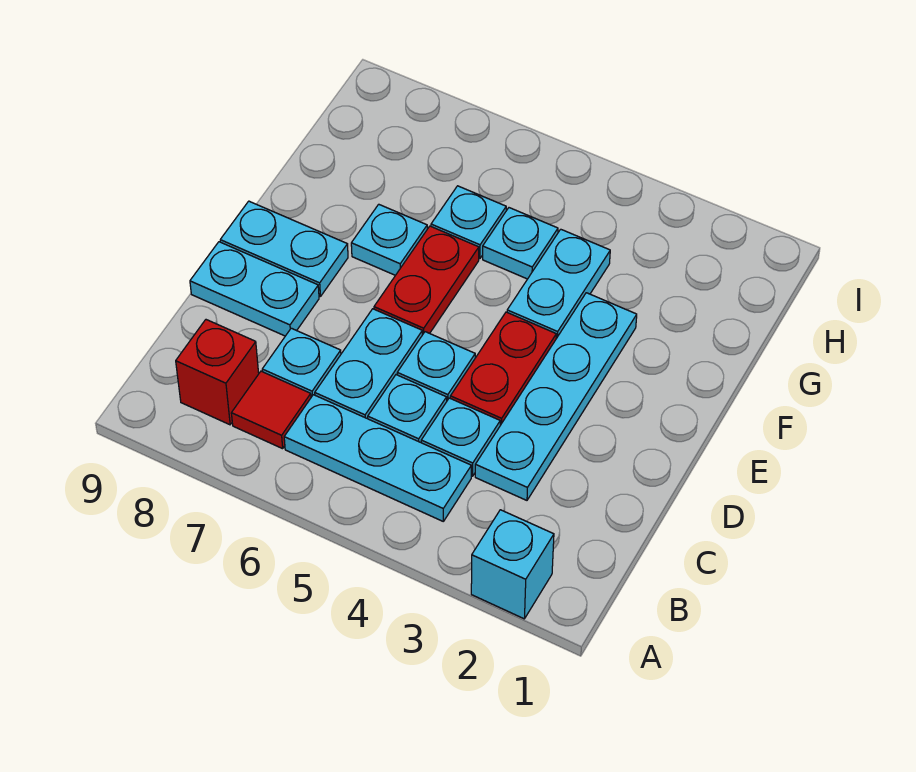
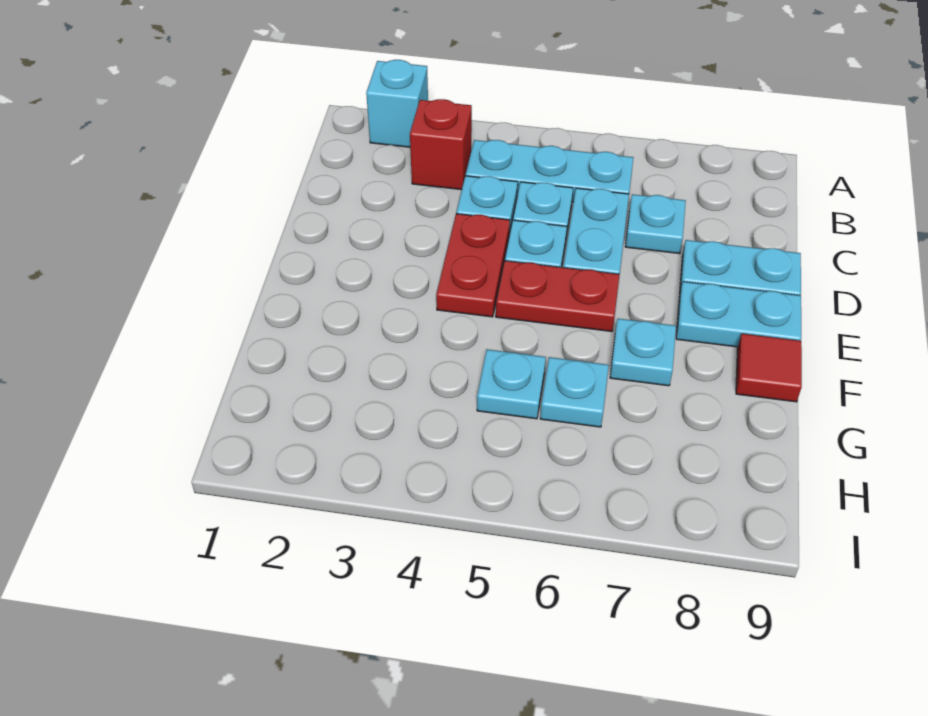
red 1x1 tile [231,371,311,449] -> red 1x1 tile moved to [736,334,802,402]
red 1x1 brick [176,320,259,425] -> red 1x1 brick moved to [410,99,472,190]
cyan 1x4 plate [475,293,637,500] -> none
red 1x2 plate [374,226,479,335] -> red 1x2 plate turned to [496,261,620,331]
cyan 1x2 plate [507,229,610,338] -> none

